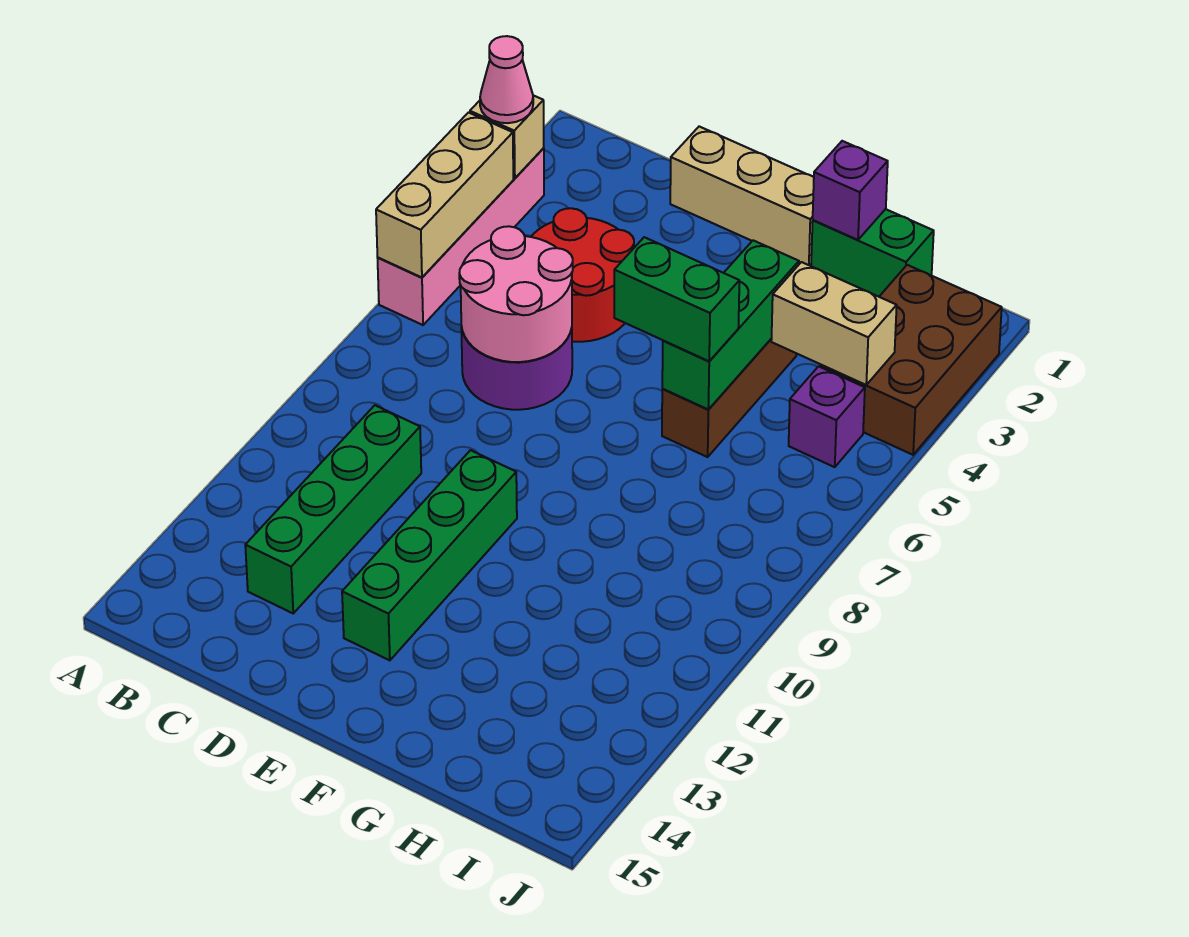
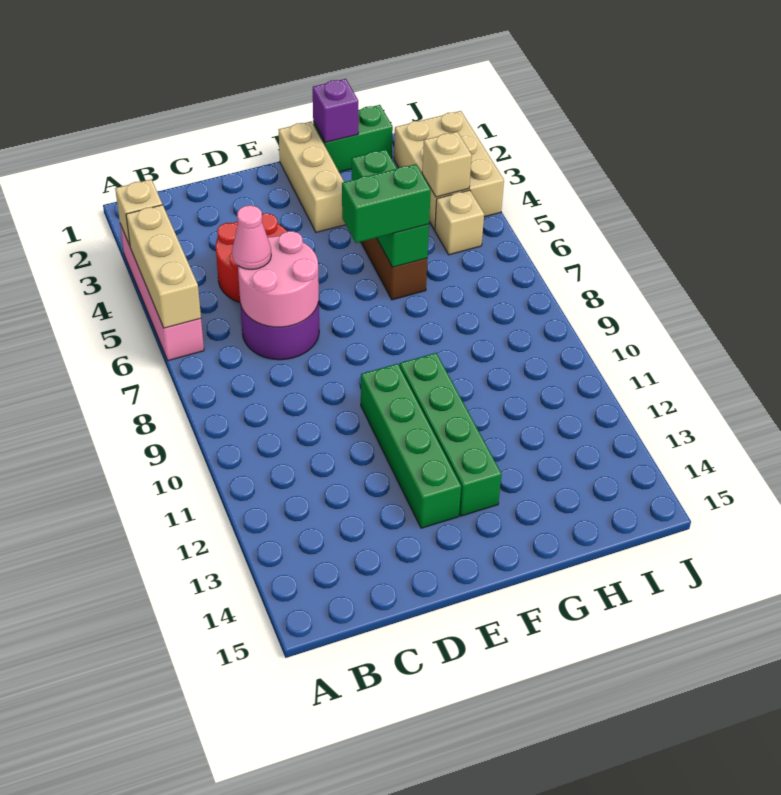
pink 1x1 cone [480,36,533,123] -> pink 1x1 cone moved to [232,205,271,269]
green 1x4 brick [245,405,421,613] -> green 1x4 brick moved to [400,353,502,516]
tan 1x3 brick [670,127,814,266] -> tan 1x3 brick turned to [279,121,346,232]
tan 1x2 brick [771,262,897,385] -> tan 1x1 brick [422,132,472,197]
brown 2x3 brick [820,265,1002,455] -> tan 2x3 brick [394,111,504,230]
purple 1x1 brick [789,366,865,467] -> tan 1x1 brick [435,190,484,255]

